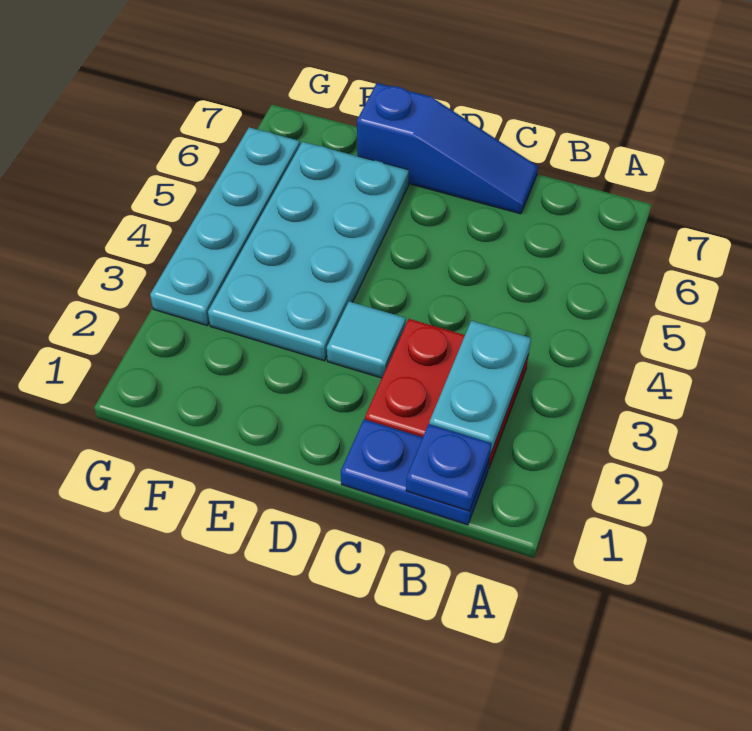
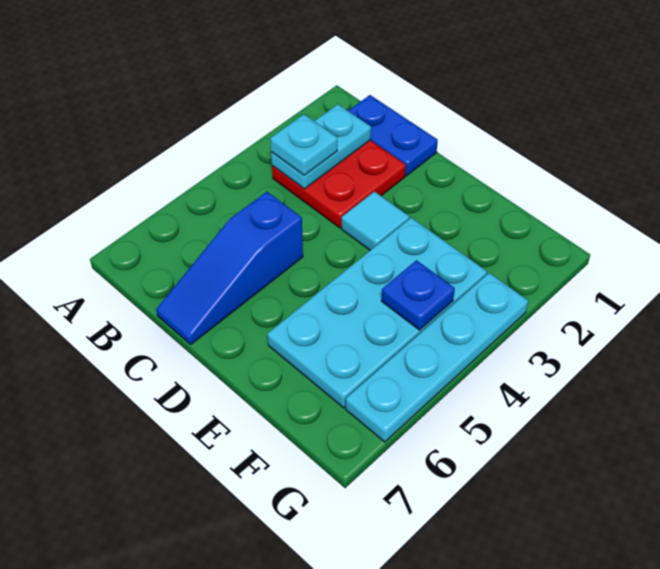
blue 1x1 plate [406,424,491,511] -> blue 1x1 plate moved to [381,260,455,330]
none -> cyan 1x1 plate [270,114,337,175]
blue 1x3 slope [357,83,538,214] -> blue 1x3 slope turned to [156,192,303,344]

